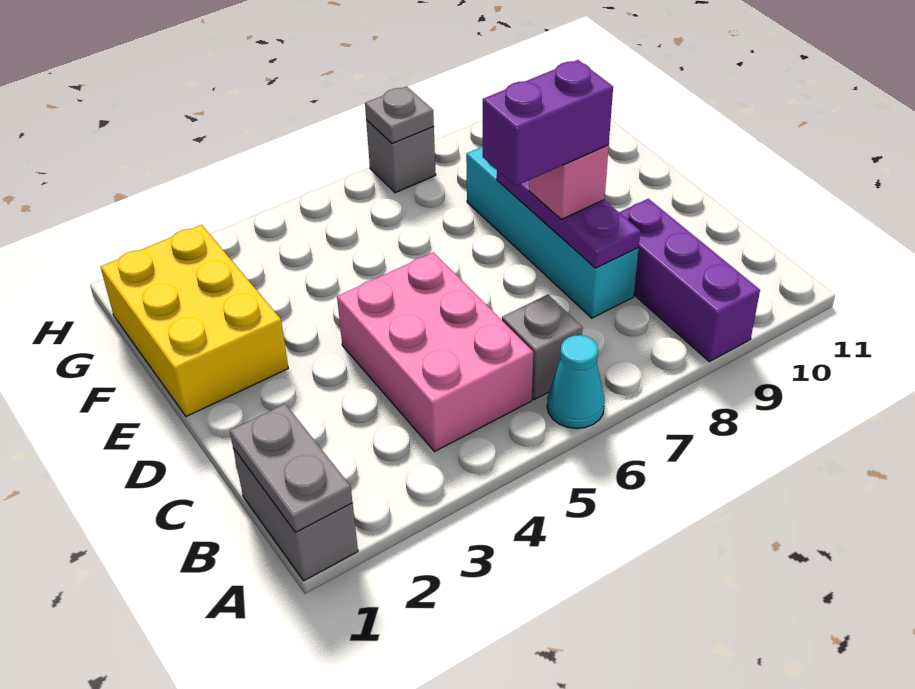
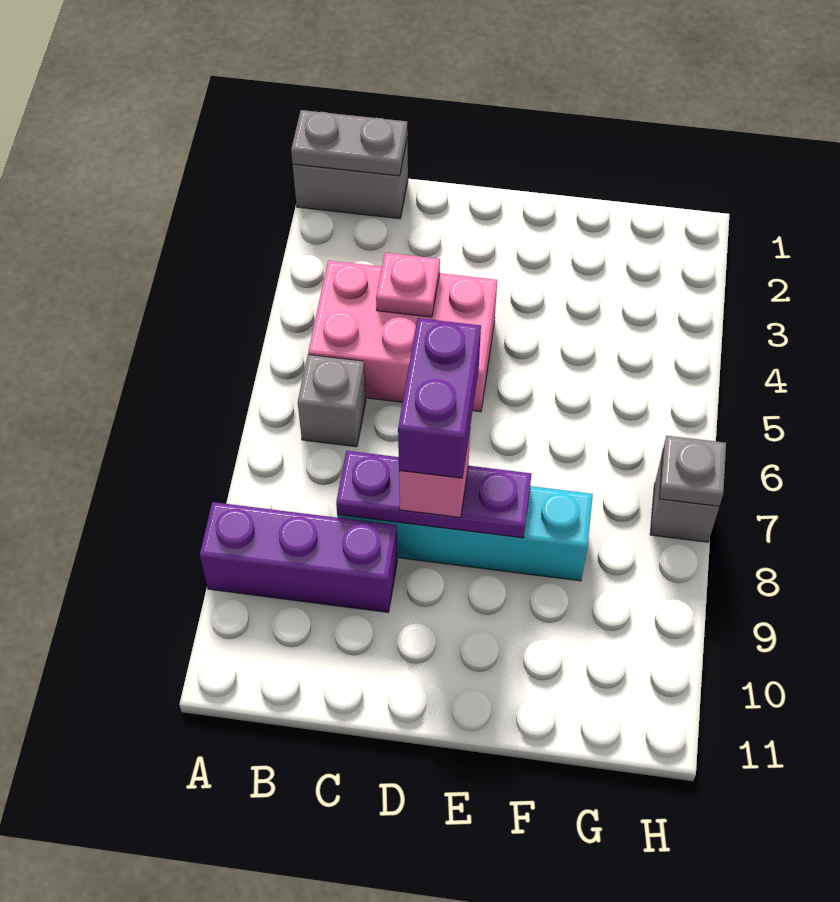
cyan 1x1 cone [547,335,605,428] -> none
none -> pink 1x1 plate [376,253,440,317]
yellow 2x3 brick [101,225,288,417] -> none

